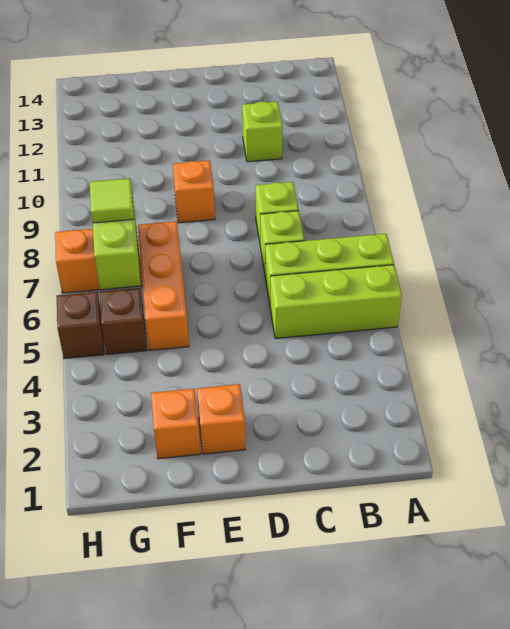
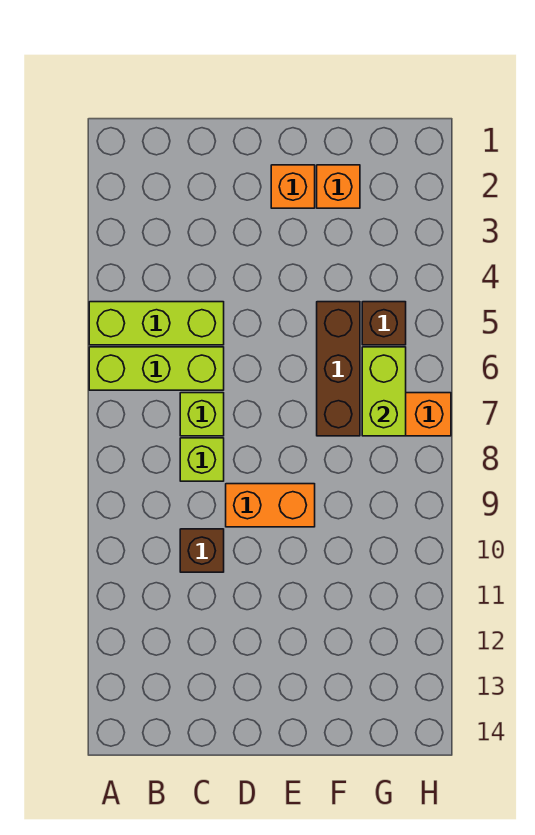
lime 1x1 brick [242,101,283,162] -> none
orange 1x1 brick [173,161,215,223] -> orange 1x2 brick [226,484,315,527]
orange 1x3 brick [138,221,189,350] -> brown 1x3 brick [317,302,360,436]
lime 1x1 tile [90,178,134,223] -> none
brown 1x1 brick [57,292,104,359] -> brown 1x1 brick moved to [180,529,224,572]

